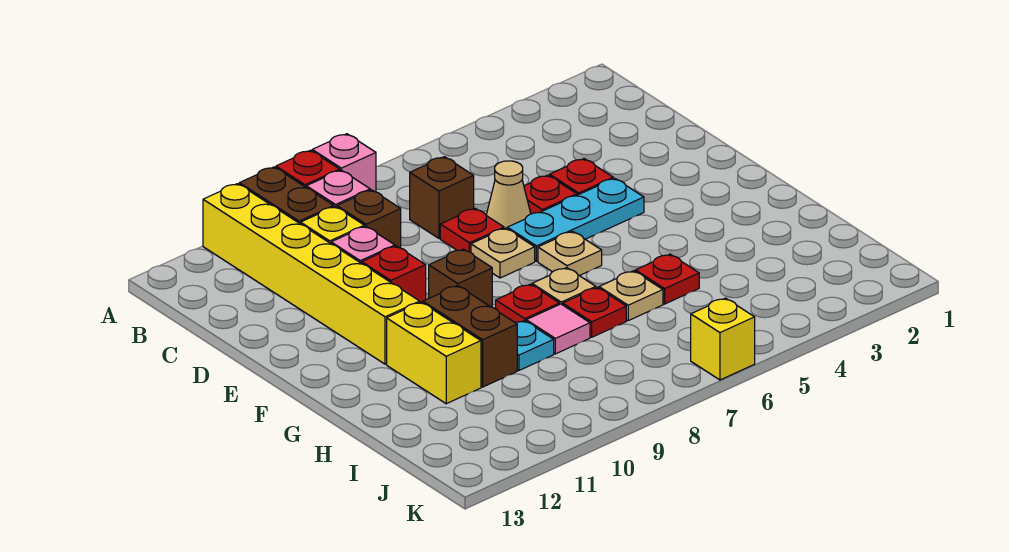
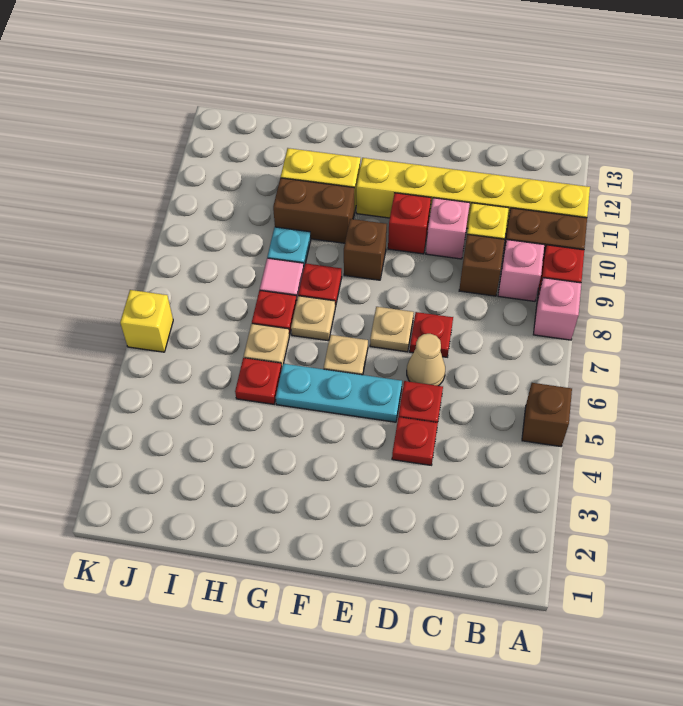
brown 1x1 brick [410,157,474,238] -> brown 1x1 brick moved to [522,383,572,446]
cyan 1x3 plate [507,178,644,261] -> cyan 1x3 plate turned to [276,364,402,422]

